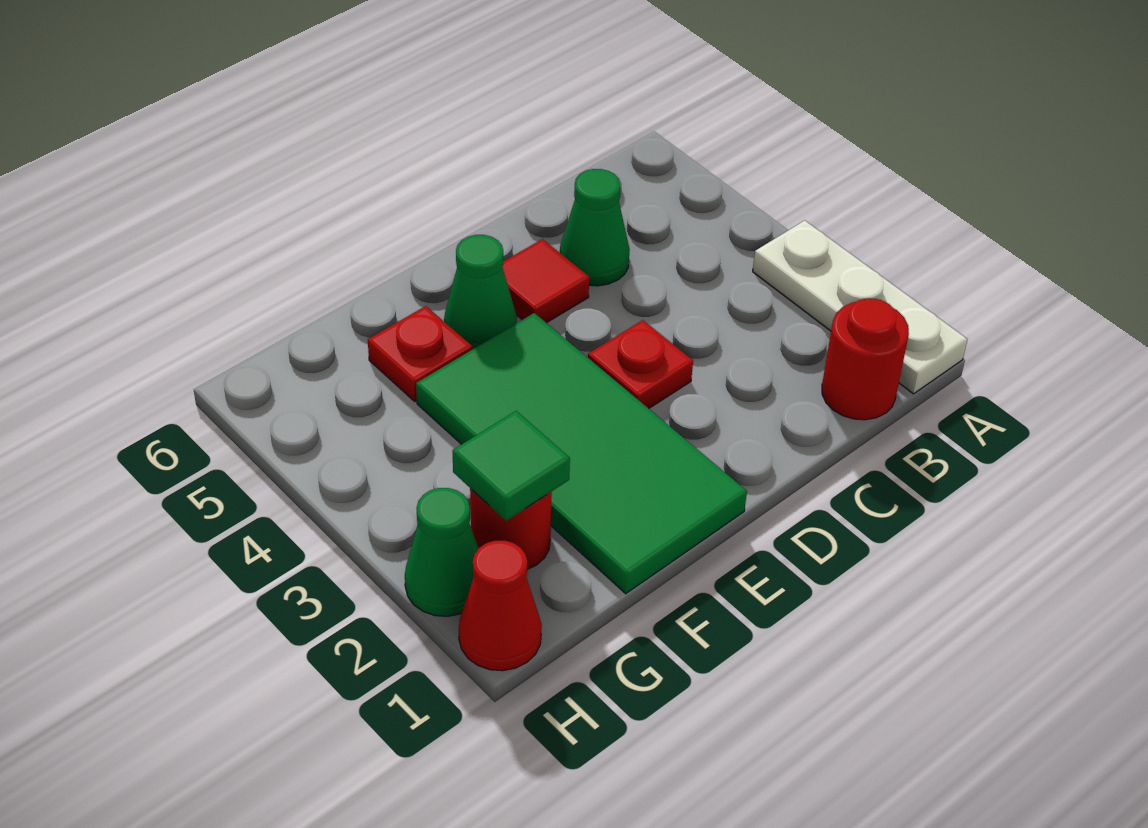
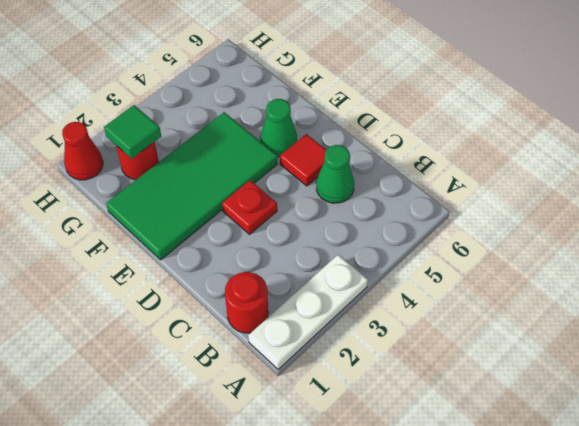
red 1x1 plate [368,306,472,401] -> none
green 1x1 cone [405,488,479,616] -> none

